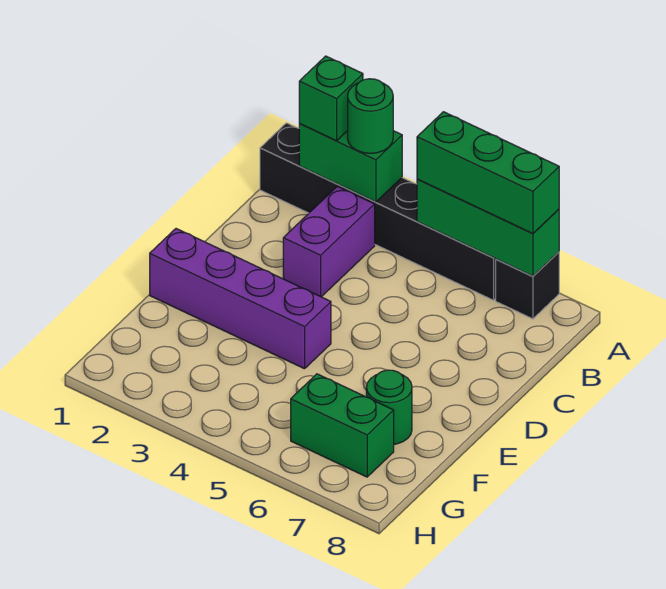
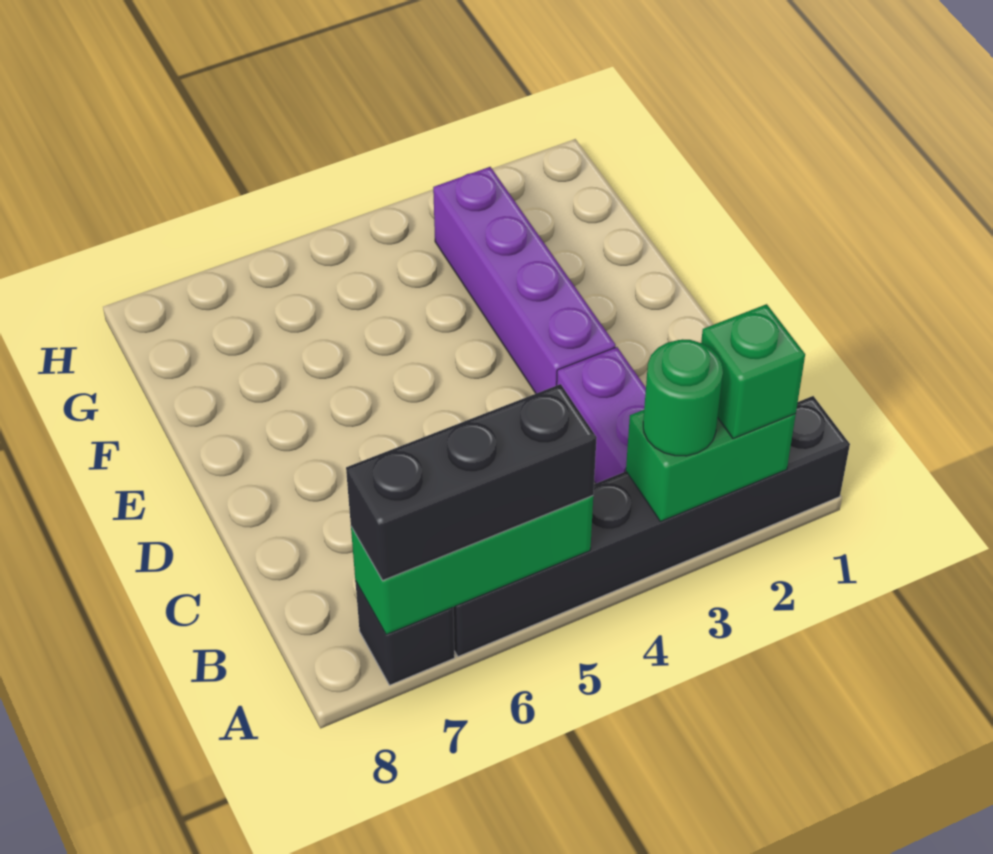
green 1x3 brick [417,112,559,234] -> black 1x3 brick [346,384,597,580]
purple 1x4 brick [150,229,331,369] -> purple 1x4 brick turned to [433,167,616,393]
green 1x1 round brick [366,370,412,444] -> none
green 1x2 brick [291,374,394,477] -> none

